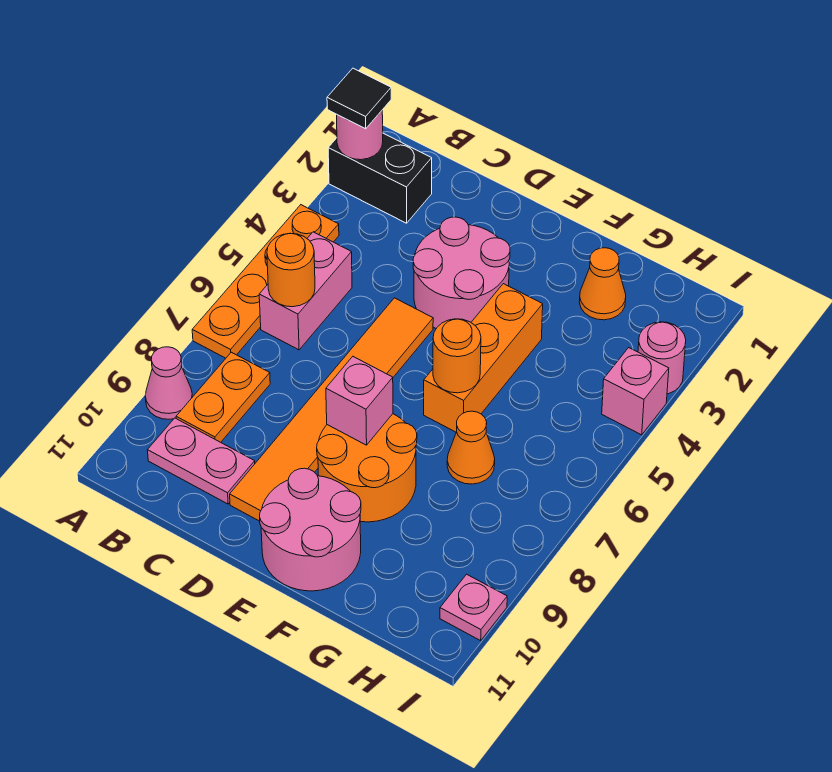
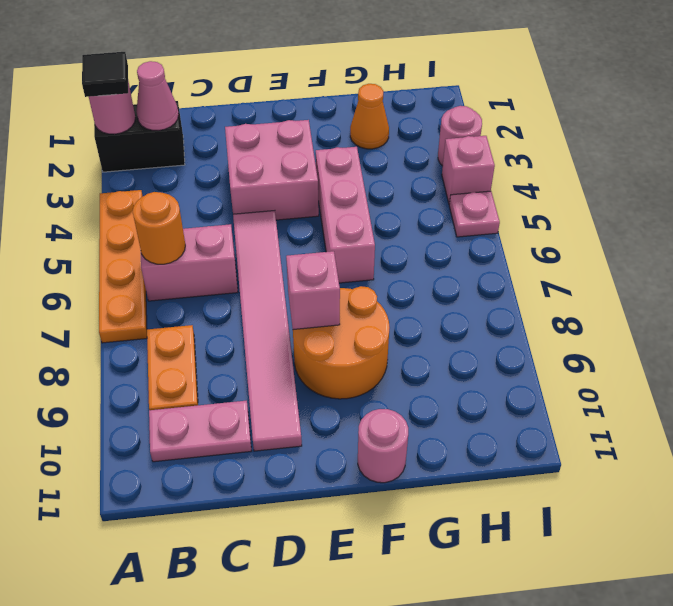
pink 1x1 cone [145,347,192,419] -> pink 1x1 cone moved to [136,61,179,131]
pink 1x2 brick [259,232,352,350] -> pink 1x2 brick turned to [141,224,238,301]
pink 2x2 round brick [413,217,510,328] -> pink 2x2 brick [225,120,319,220]
orange 1x6 tile [230,298,433,521] -> pink 1x6 tile [233,211,302,451]
pink 2x2 round brick [260,468,361,591] -> pink 1x1 round brick [358,409,408,483]
orange 1x3 brick [424,284,543,432] -> pink 1x3 brick [316,147,375,283]
orange 1x1 round brick [433,319,481,393] -> none
orange 1x1 cone [447,411,495,484] -> none
pink 1x1 plate [440,574,507,641] -> pink 1x1 plate moved to [449,191,500,237]

